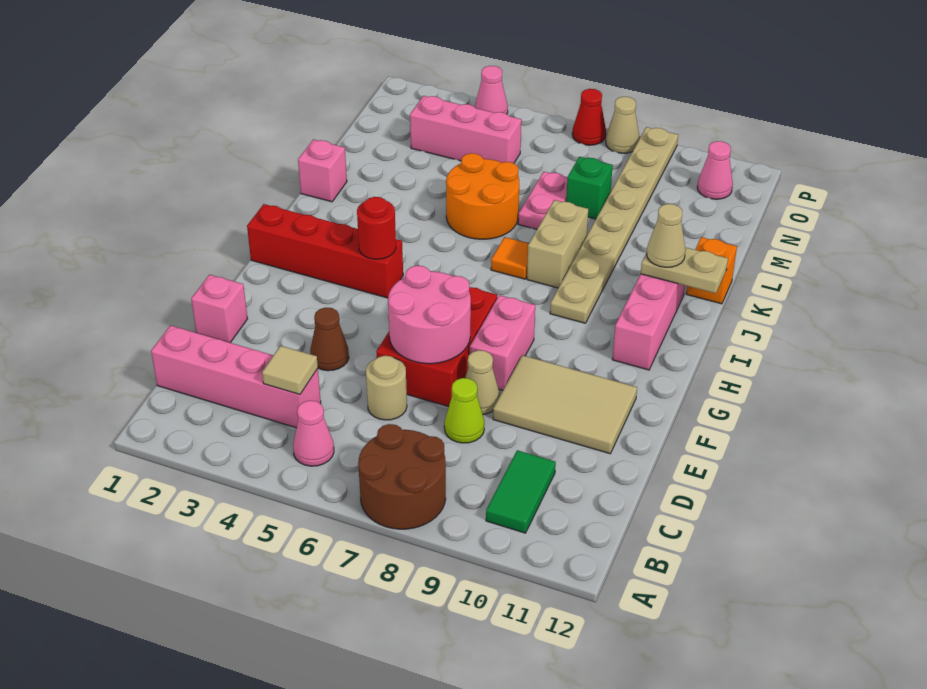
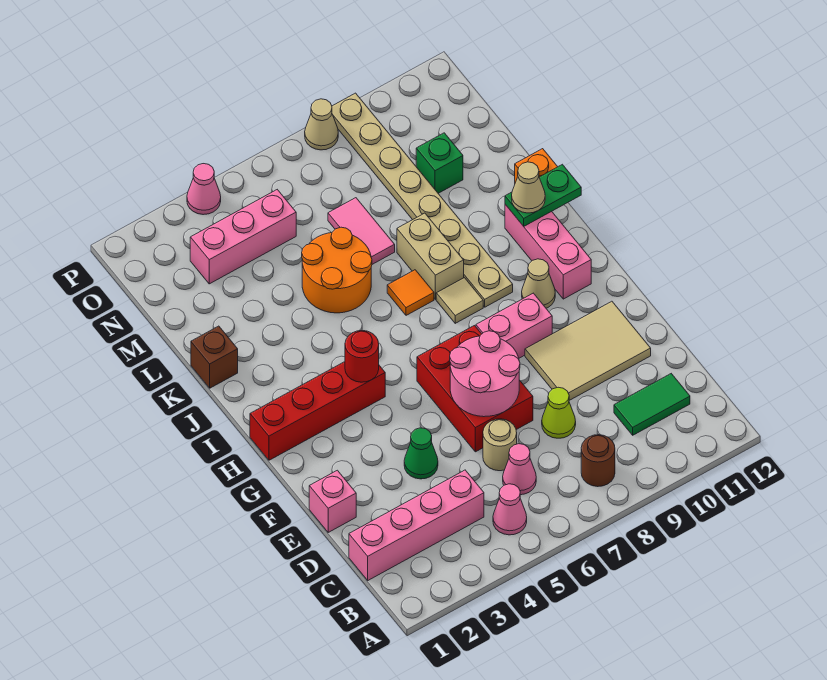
brown 2x2 round brick [358,424,446,529] -> brown 1x1 round brick [581,435,615,487]
green 1x2 tile [486,450,556,533] -> green 1x2 tile turned to [614,374,690,435]
tan 1x1 tile [262,346,318,395] -> tan 1x1 tile moved to [436,278,483,323]
brown 1x1 cone [310,308,349,371] -> green 1x1 cone [404,428,438,479]
tan 1x1 cone [465,350,500,414] -> tan 1x1 cone moved to [522,259,555,308]
pink 1x2 brick [470,295,535,390] -> pink 1x2 brick turned to [476,293,552,358]
tan 1x2 plate [641,247,728,293] -> green 1x2 plate [505,164,581,226]
pink 1x1 brick [298,139,347,202] -> brown 1x1 brick [191,326,238,388]
pink 1x2 plate [518,172,567,229] -> pink 1x2 tile [328,198,395,264]
green 1x1 brick [566,157,613,219] -> green 1x1 brick moved to [416,133,463,193]
pink 1x1 cone [697,141,733,199] -> pink 1x1 cone moved to [503,444,536,495]
red 1x1 cone [572,89,606,145] -> none

